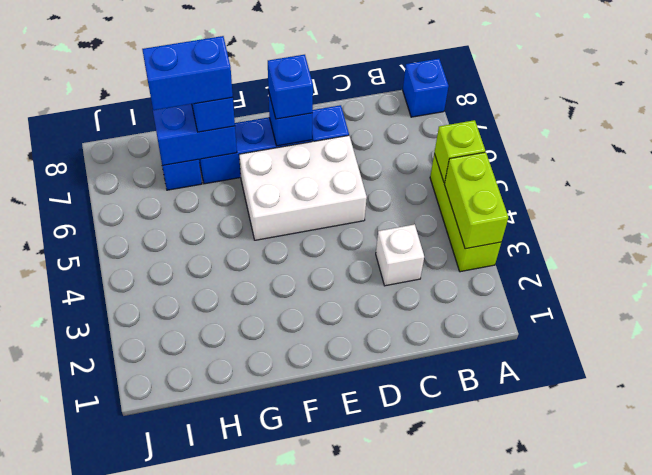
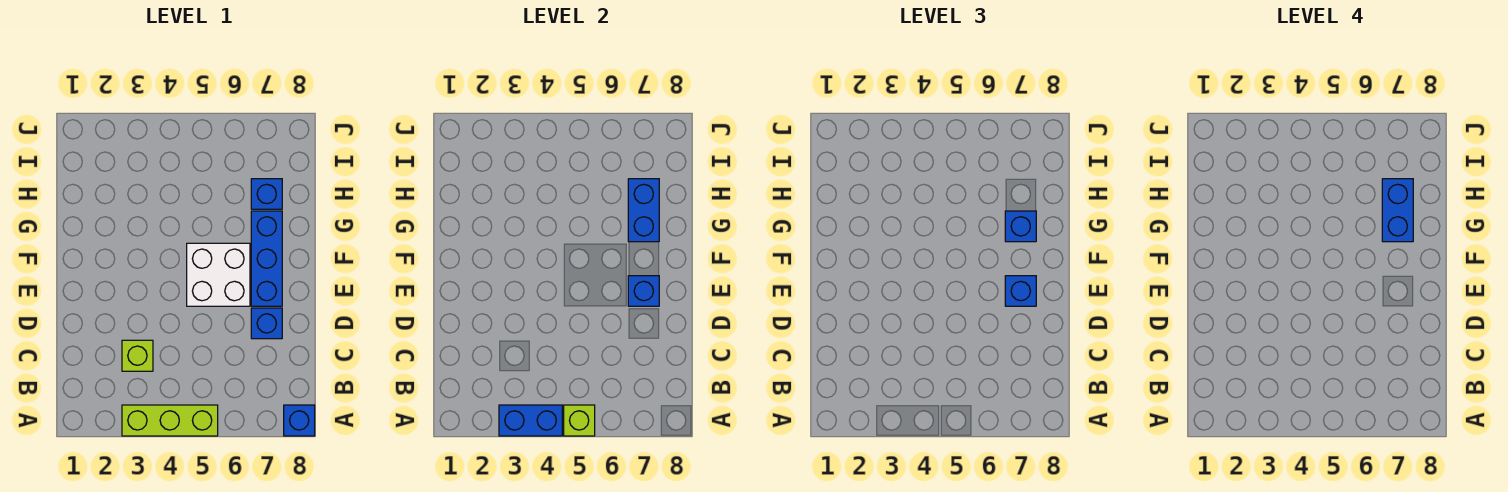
lime 1x2 brick [444,152,508,249] -> blue 1x2 brick [499,405,562,436]
white 1x1 brick [376,224,424,286] -> lime 1x1 brick [122,340,153,371]
white 2x3 brick [239,135,367,240] -> white 2x2 brick [187,243,250,306]

